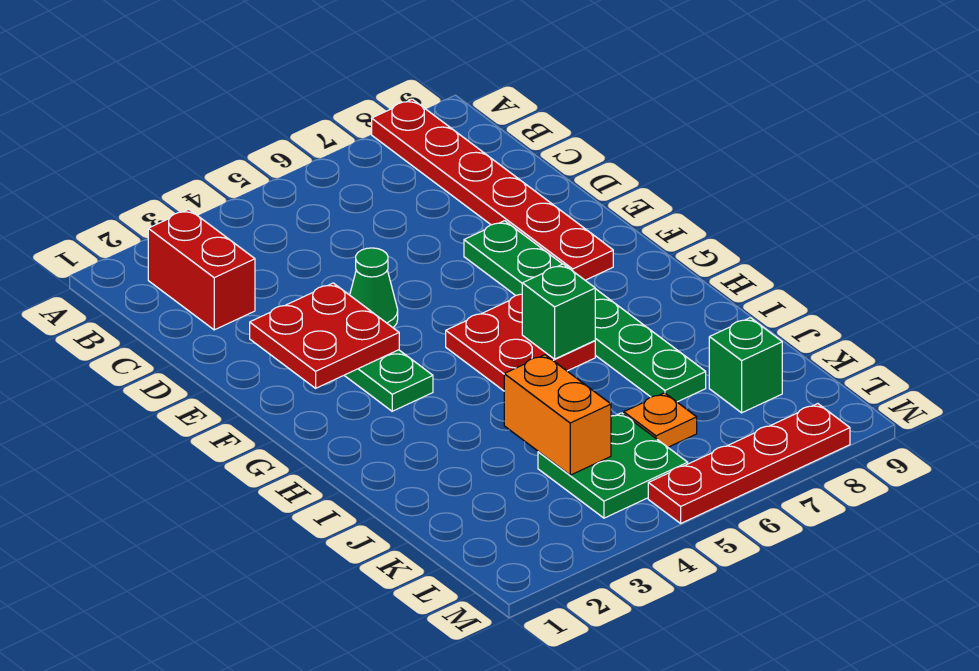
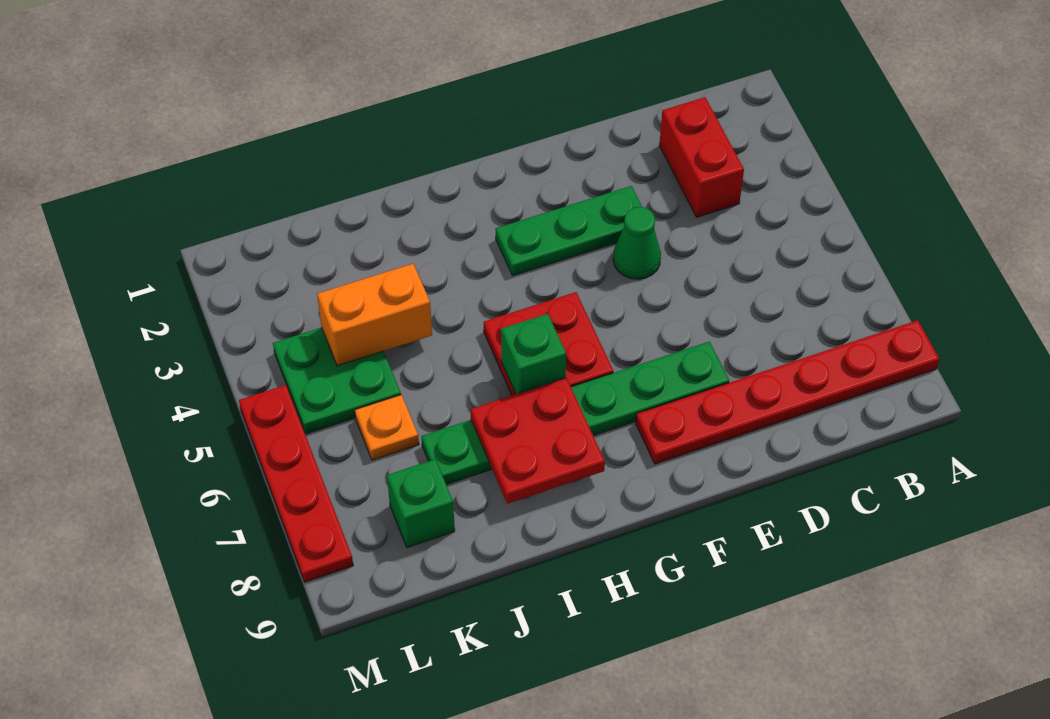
red 1x2 brick [148,210,255,330] -> red 1x2 brick turned to [659,97,744,217]
red 2x2 plate [250,283,399,388] -> red 2x2 plate moved to [471,378,605,504]

